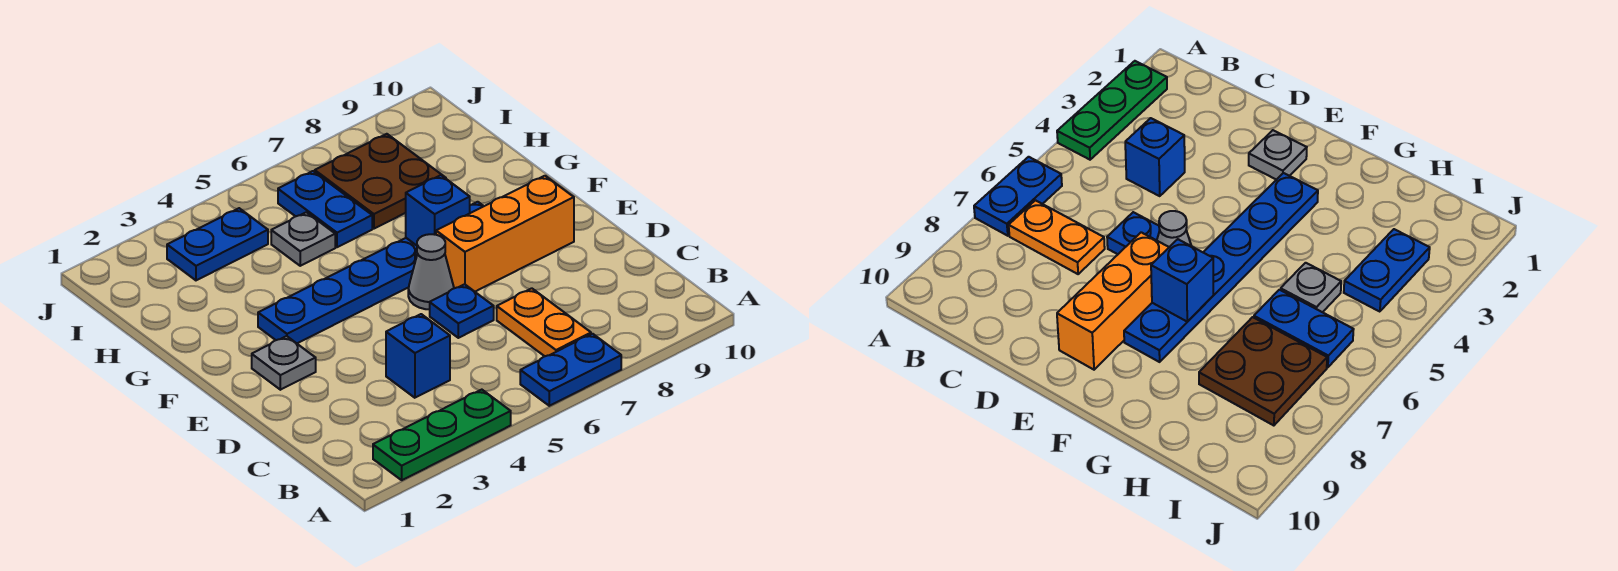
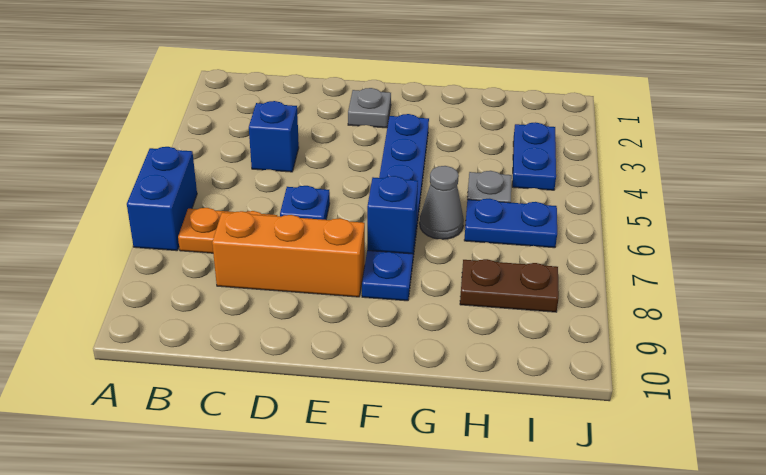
green 1x3 plate [373,390,511,480] -> none
blue 1x2 plate [520,334,621,406] -> blue 1x2 brick [127,147,197,251]
grey 1x1 cone [408,234,454,310] -> grey 1x1 cone moved to [420,166,464,239]
orange 1x3 brick [436,176,574,292] -> orange 1x3 brick turned to [212,211,365,297]
brown 2x2 plate [315,134,446,229] -> brown 1x2 plate [460,259,559,312]

